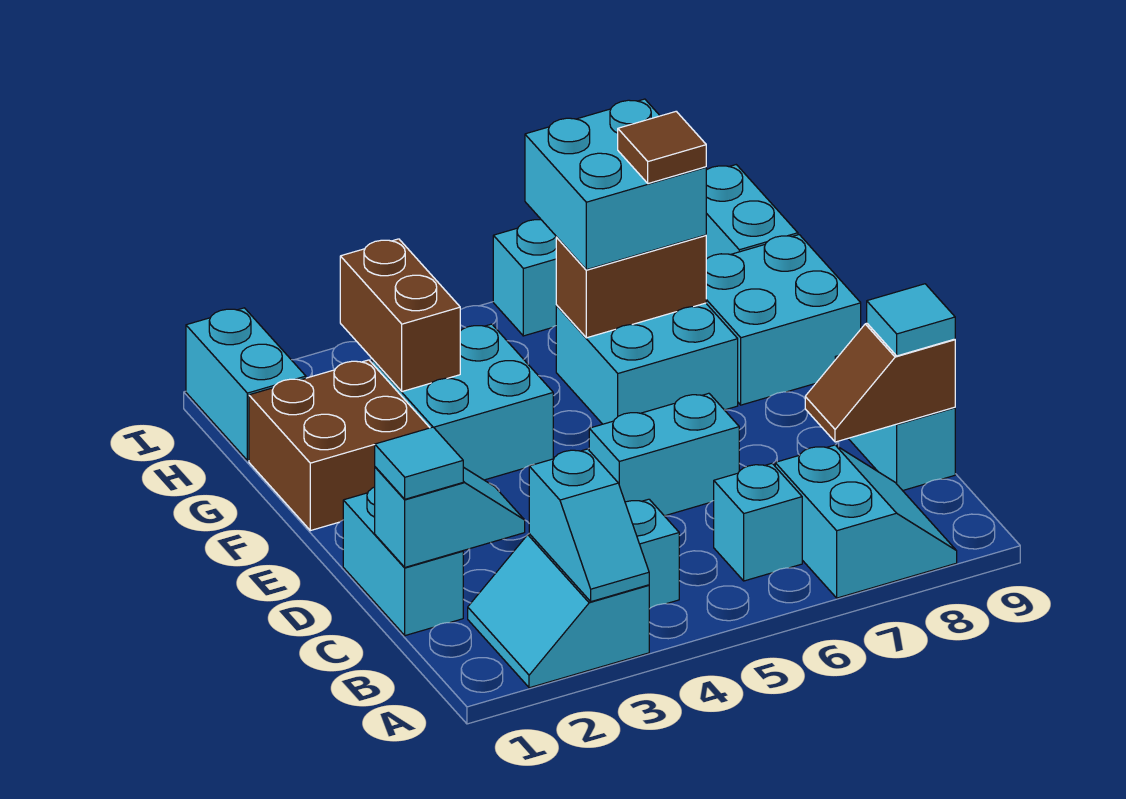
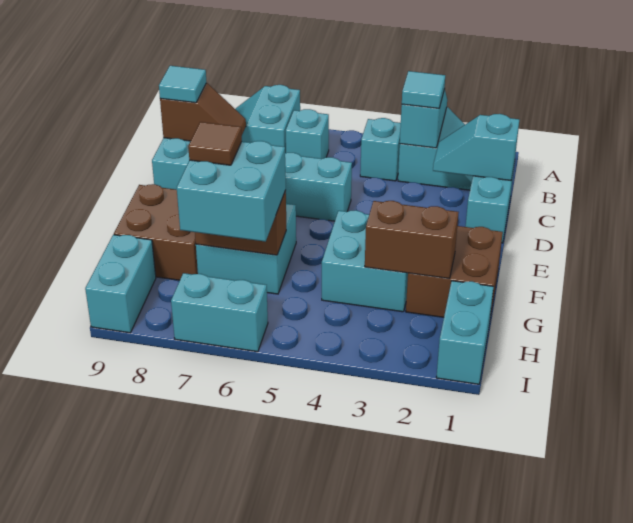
cyan 1x1 tile [375,427,463,499] -> cyan 1x1 tile moved to [402,71,445,108]
cyan 2x2 brick [706,235,861,405] -> brown 2x2 brick [114,184,198,280]
brown 1x2 brick [340,239,460,392] -> brown 1x2 brick turned to [365,201,459,278]

